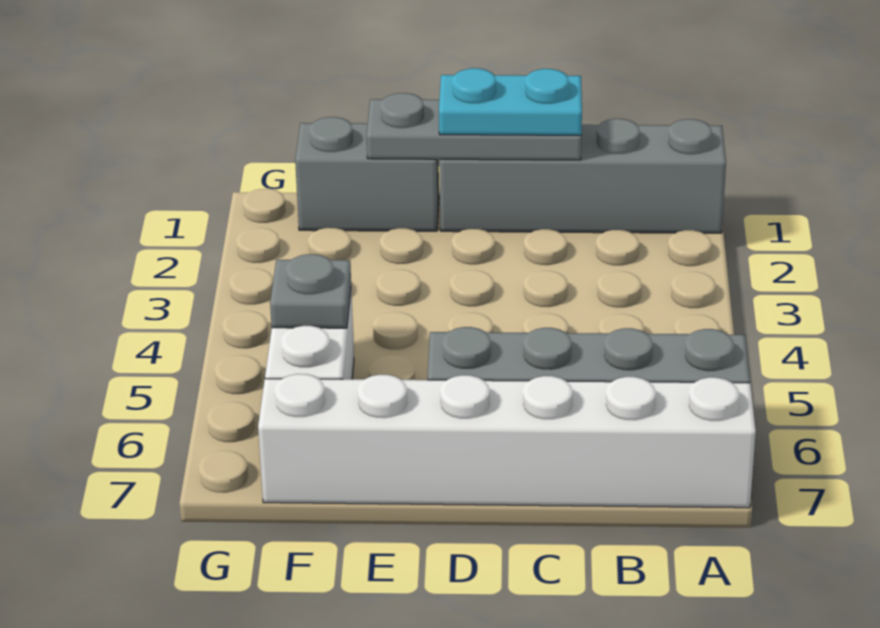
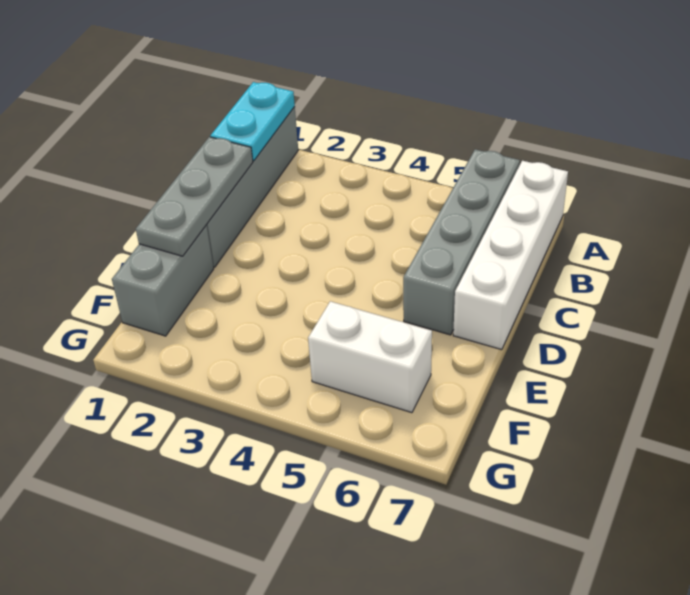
white 1x6 brick [258,374,756,508] -> white 1x4 brick [453,161,568,350]
cyan 1x2 plate [439,68,582,135] -> cyan 1x2 plate moved to [210,82,295,161]
grey 1x1 plate [270,254,351,328] -> none

